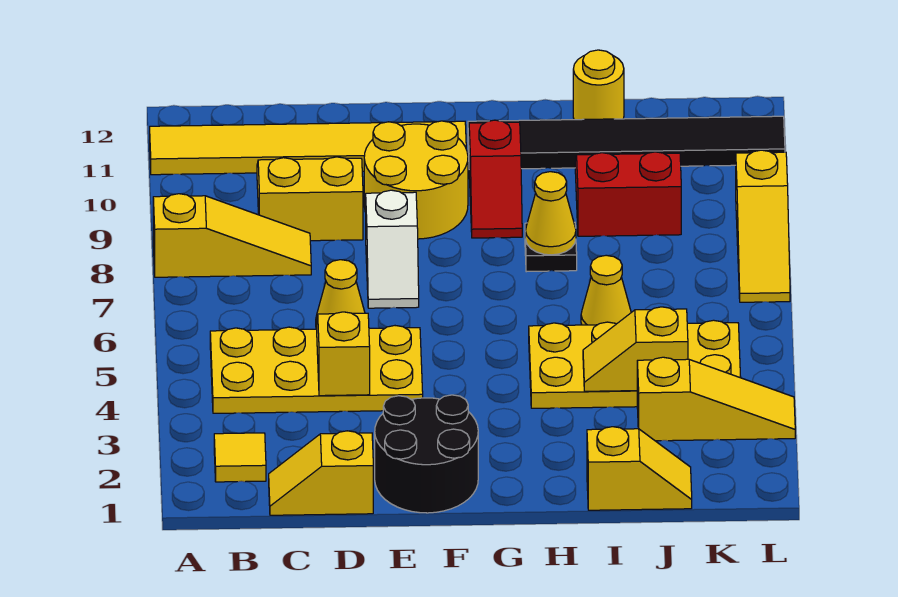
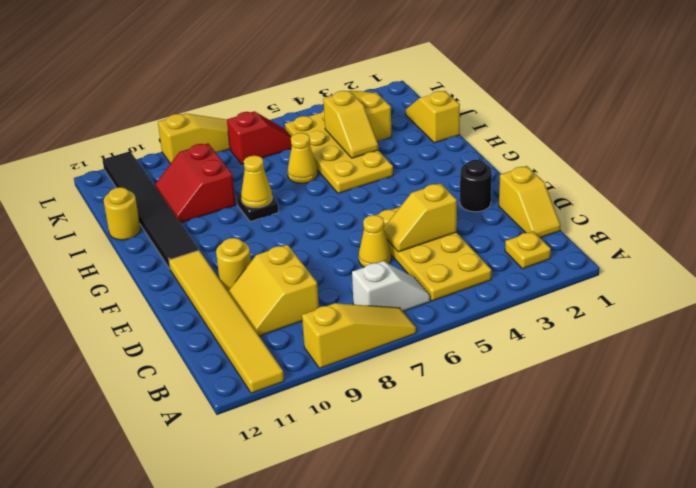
yellow 1x3 slope [153,194,311,277] -> yellow 1x3 slope turned to [302,303,416,368]
yellow 1x1 tile [214,433,266,482] -> yellow 1x1 plate [505,231,551,269]
black 2x2 round brick [375,395,478,513] -> black 1x1 round brick [460,160,492,212]
white 1x2 slope [366,190,419,308] -> white 1x2 slope moved to [352,261,430,311]
yellow 2x2 round brick [364,121,468,239] -> yellow 1x1 round brick [216,238,251,291]
red 1x2 slope [469,120,522,238] -> red 1x2 slope moved to [227,111,292,164]

